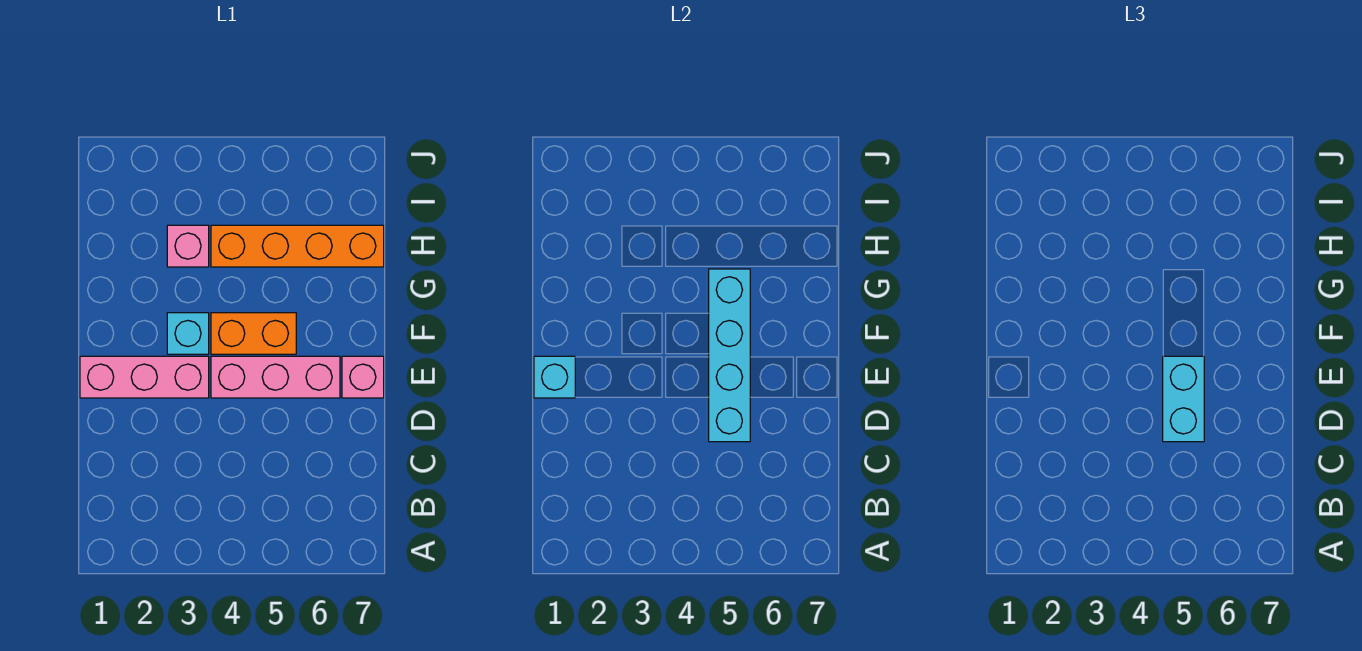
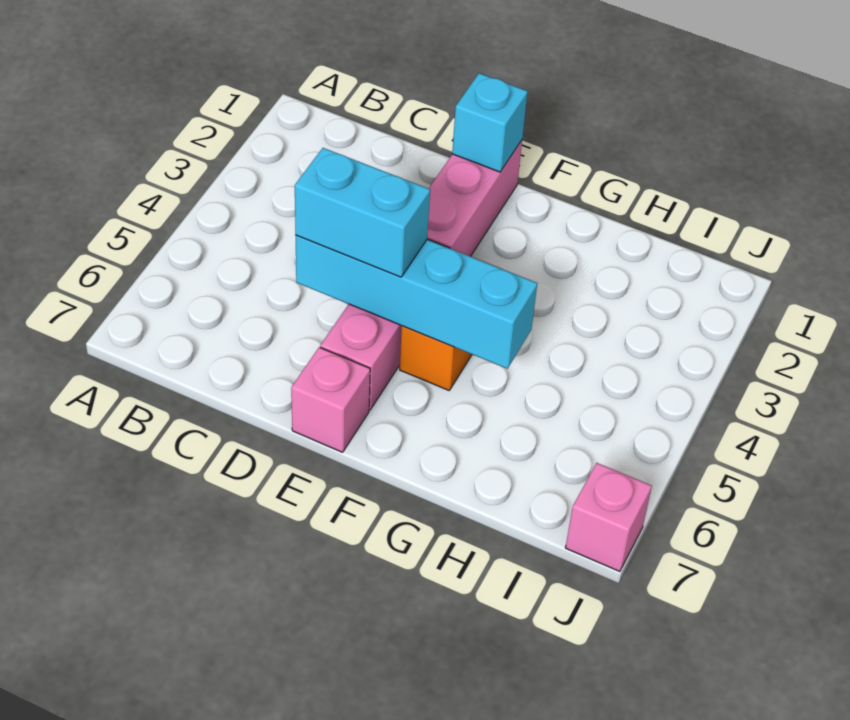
cyan 1x1 brick [167,313,209,354] -> none
pink 1x1 brick [167,225,209,267] -> pink 1x1 brick moved to [566,463,652,572]
orange 1x4 brick [211,225,384,267] -> none

